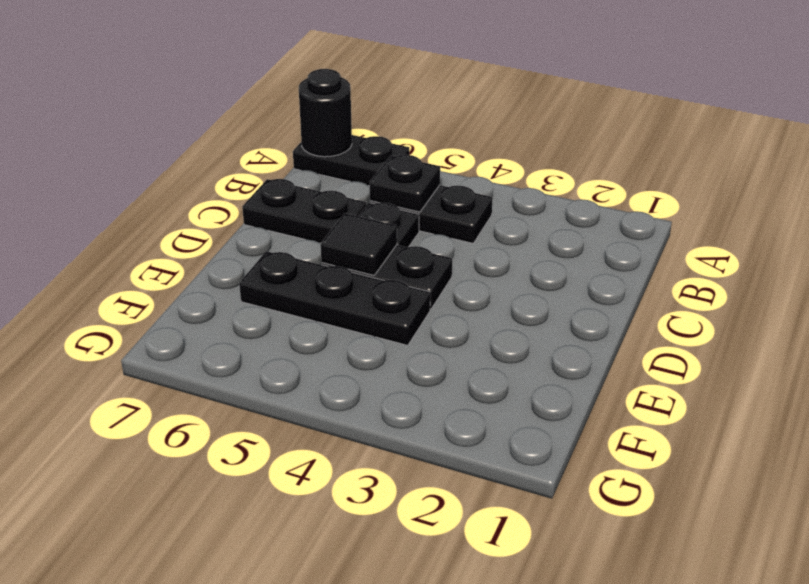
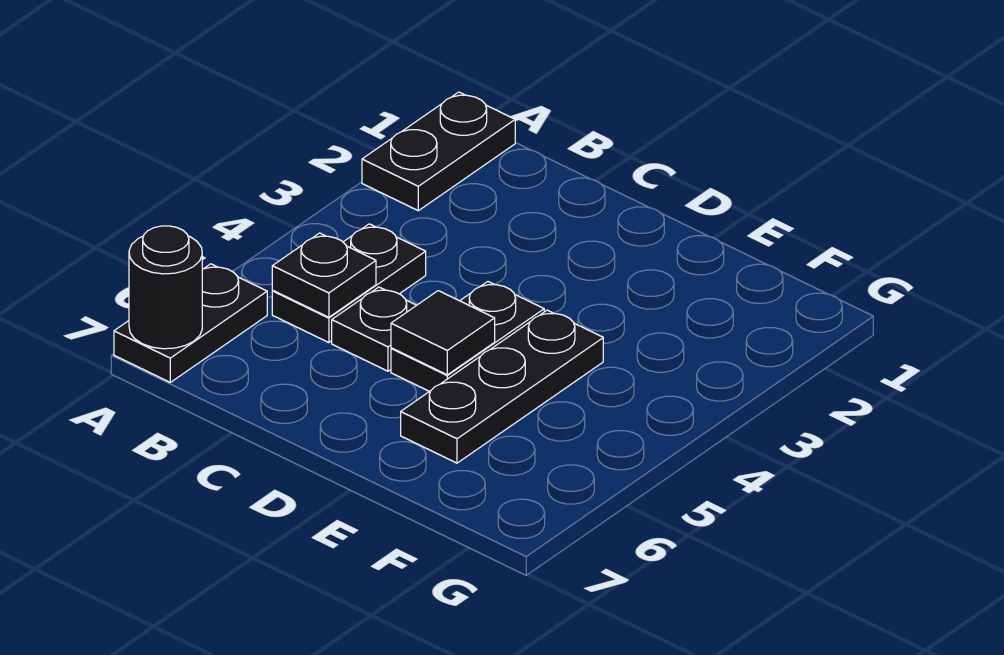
black 1x2 plate [242,179,366,243] -> black 1x2 plate moved to [362,92,515,211]

